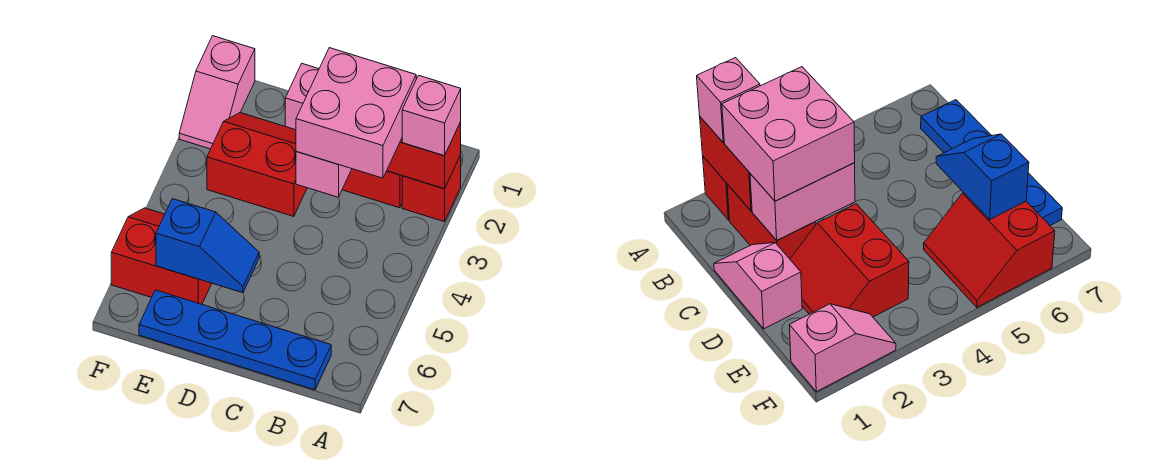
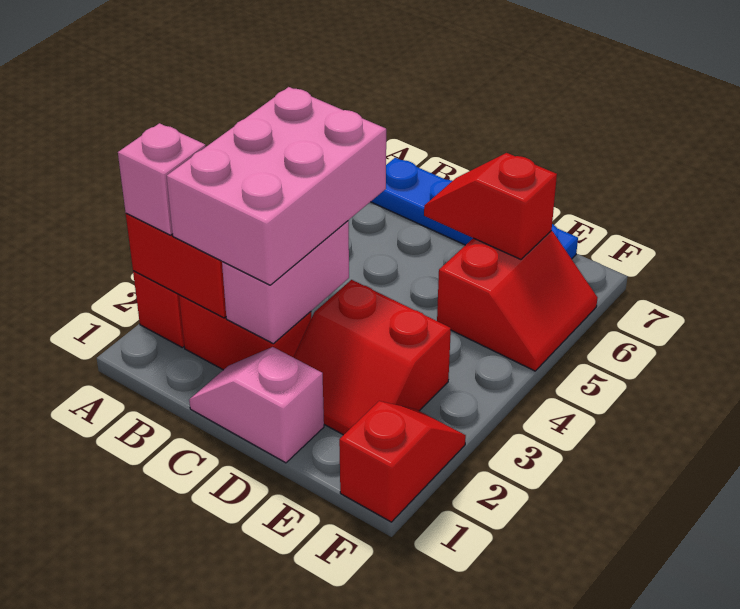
pink 2x2 brick [296,48,416,178] -> pink 2x3 brick [167,87,386,285]
blue 1x2 slope [156,199,259,293] -> red 1x2 slope [424,153,557,259]
red 2x2 slope [111,208,212,304] -> red 2x2 slope turned to [437,231,598,371]
pink 1x2 slope [179,36,255,149] -> red 1x2 slope [339,401,466,522]

